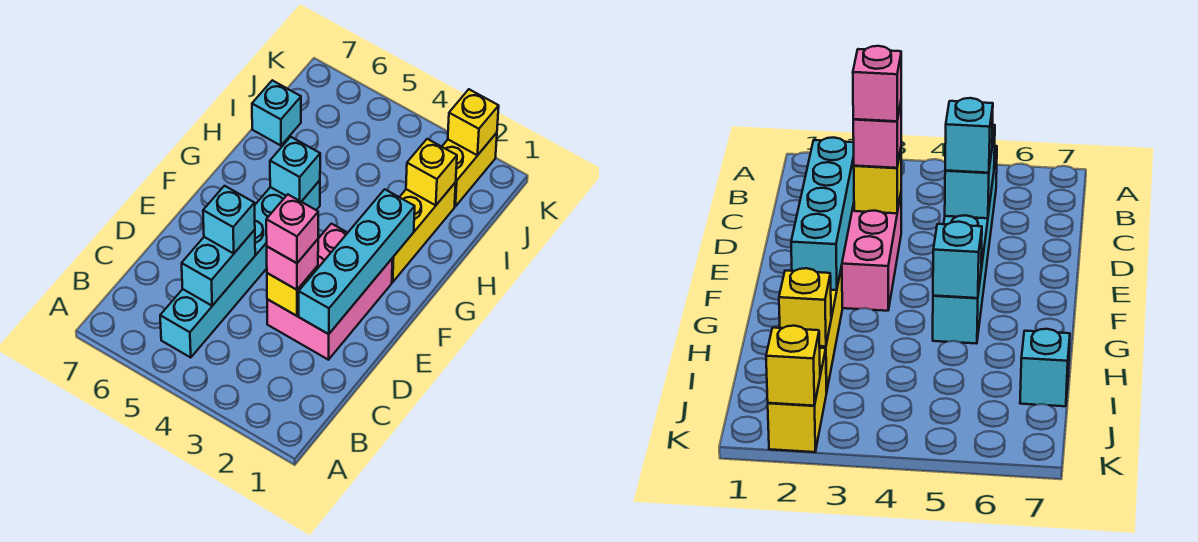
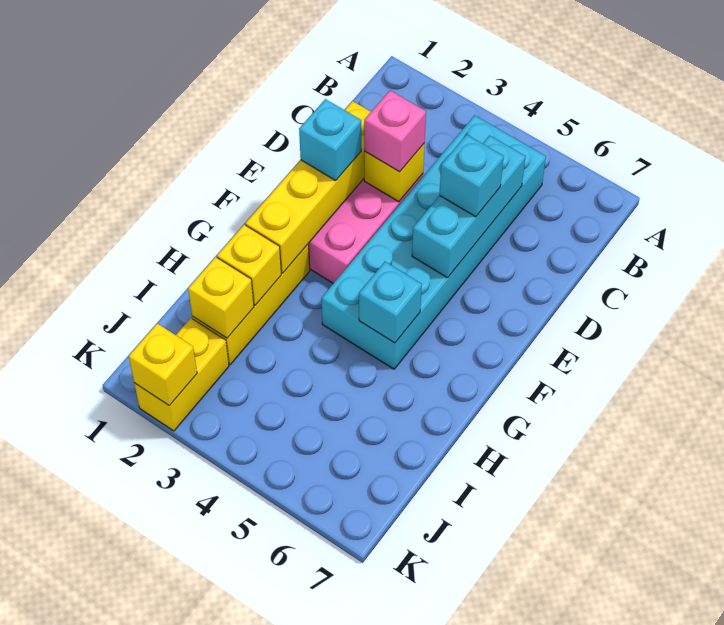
cyan 1x6 brick [160,180,320,357] -> cyan 2x6 brick [322,115,546,369]
cyan 1x2 brick [182,230,255,306] -> cyan 1x3 brick [412,135,525,278]
cyan 1x4 brick [299,189,415,334] -> yellow 1x4 brick [245,101,371,273]
pink 1x1 brick [266,194,318,263] -> none
none -> yellow 1x1 brick [217,225,281,305]
cyan 1x1 brick [252,80,301,146] -> cyan 1x1 brick moved to [299,99,361,180]

